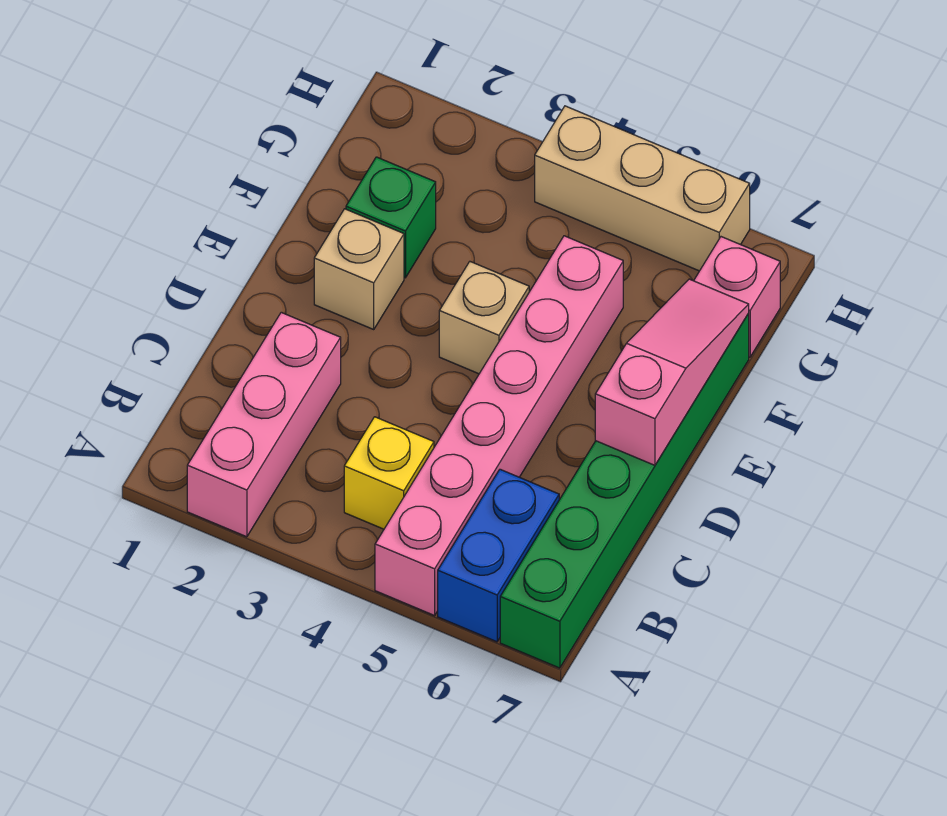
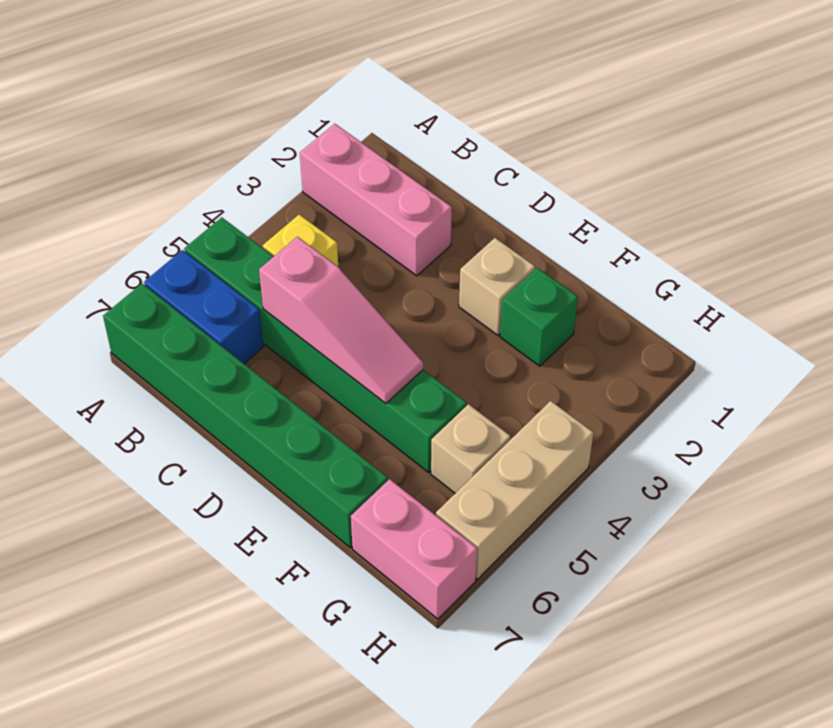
pink 1x6 brick [375,236,623,616] -> green 1x6 brick [184,217,466,473]
pink 1x3 slope [595,279,749,465] -> pink 1x3 slope moved to [259,237,423,403]
tan 1x1 brick [439,262,529,374] -> tan 1x1 brick moved to [431,404,511,493]
pink 1x1 brick [694,237,780,357] -> pink 1x2 brick [351,479,477,619]

